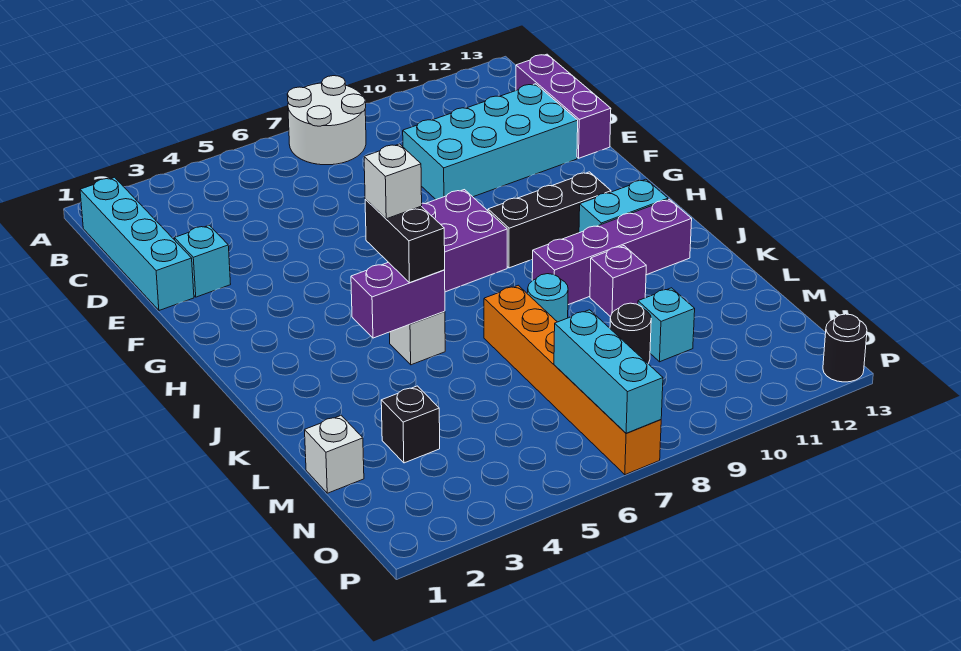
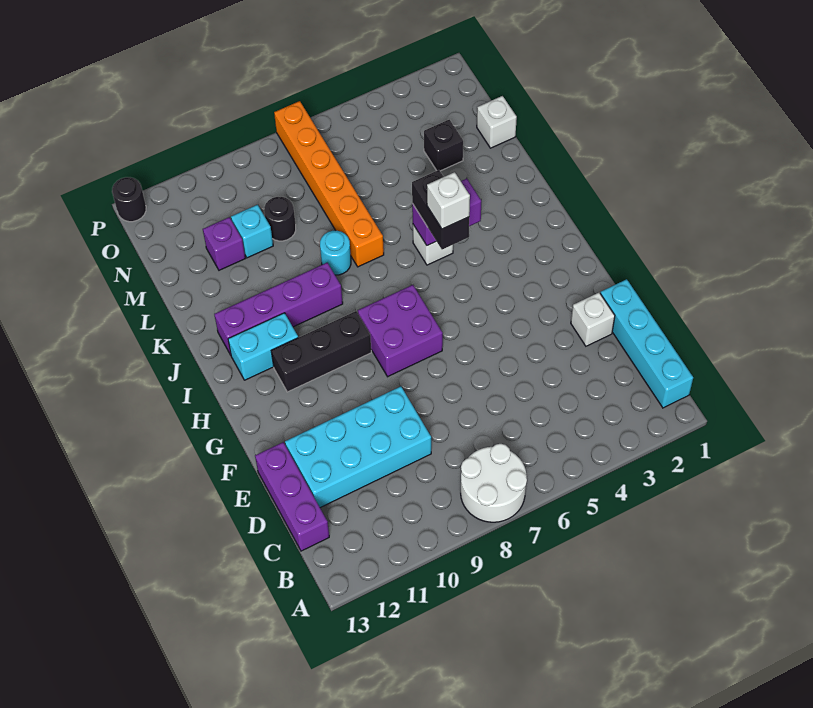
cyan 1x1 brick [174,225,231,297] -> white 1x1 brick [571,293,615,346]
purple 1x1 brick [590,246,646,317] -> purple 1x1 brick moved to [203,217,245,270]
cyan 1x3 brick [554,310,663,433] -> none

